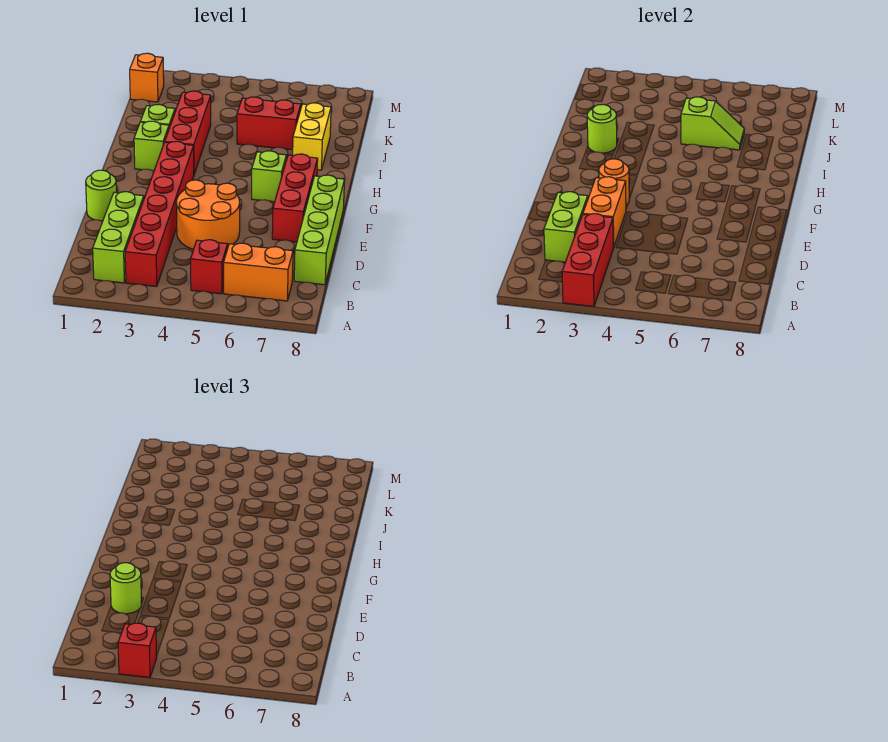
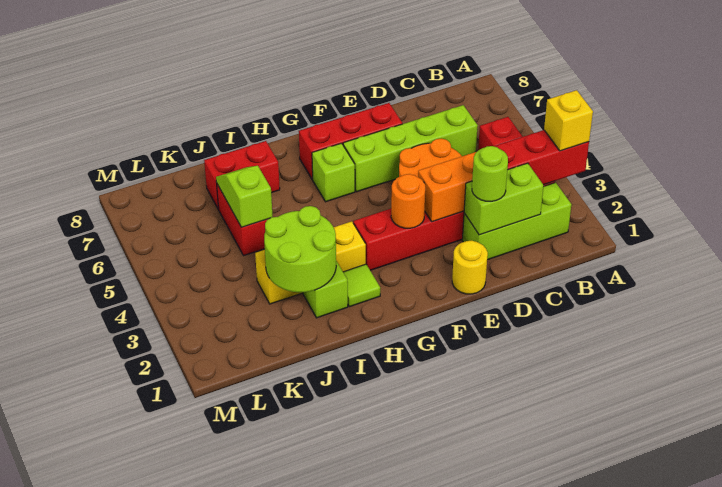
red 1x1 brick [118,623,157,678] -> yellow 1x1 brick [544,90,593,151]
orange 1x2 brick [224,243,293,301] -> none
lime 1x4 brick [294,175,345,285] -> lime 1x4 brick moved to [343,105,478,192]
lime 1x1 round brick [86,170,116,221] -> yellow 1x1 round brick [452,241,488,294]
lime 1x1 brick [134,121,169,171] -> lime 1x1 tile [343,264,380,307]
red 1x3 brick [165,91,211,174] -> yellow 1x3 brick [255,221,366,304]
lime 1x1 round brick [587,104,617,153] -> lime 2x2 round brick [264,206,336,292]
yellow 1x2 brick [293,103,331,170] -> red 1x2 brick [204,141,280,209]
orange 1x1 brick [130,53,164,102] -> none

